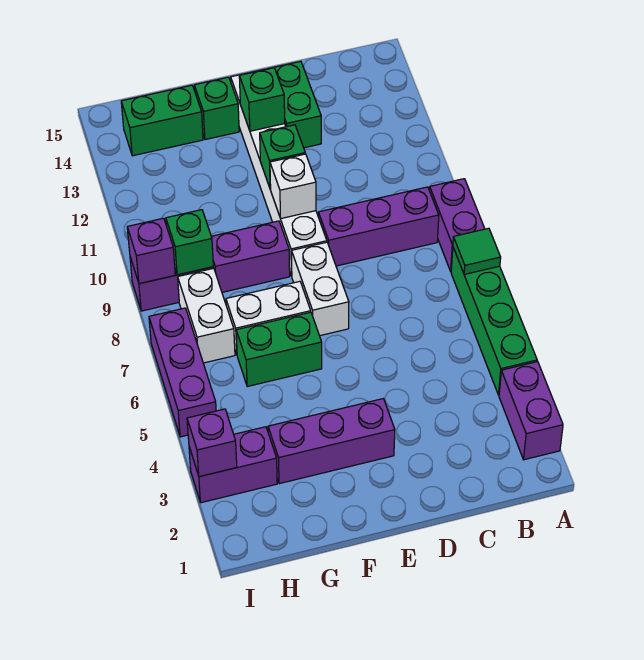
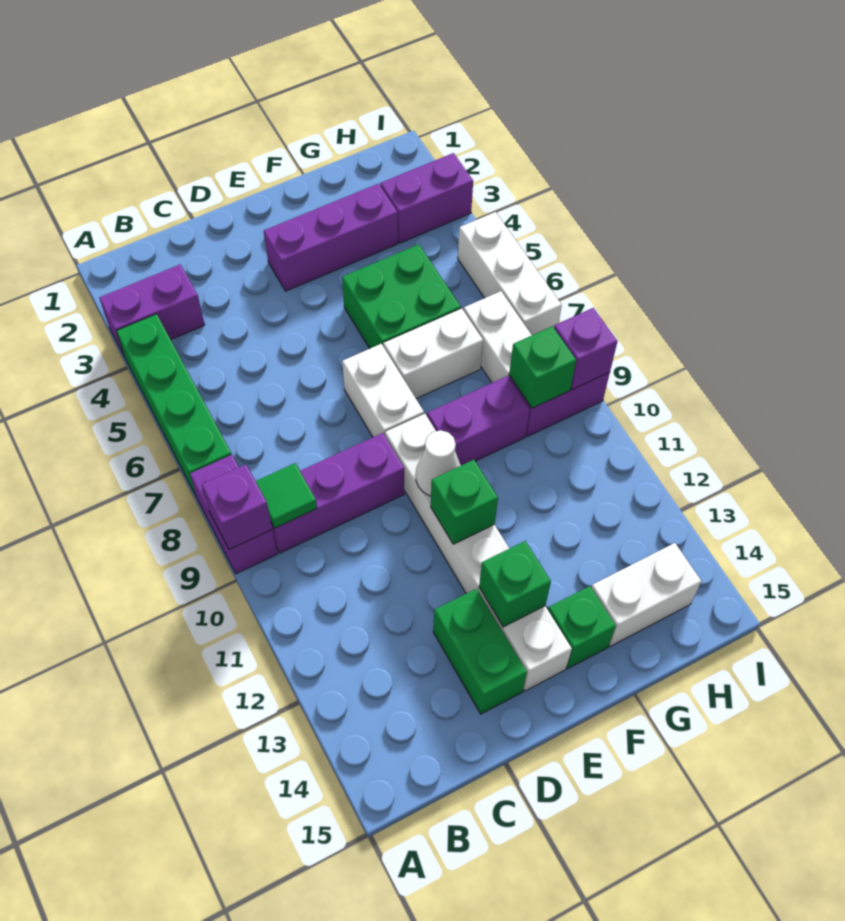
purple 1x2 brick [499,362,563,460] -> purple 1x2 brick turned to [99,264,205,357]
green 1x1 tile [453,228,501,274] -> green 1x1 tile moved to [256,463,317,528]
white 1x1 brick [270,154,316,219] -> white 1x1 cone [416,430,461,496]
green 1x2 brick [236,312,322,387] -> green 2x2 brick [342,244,461,348]
green 1x2 brick [121,85,203,156] -> white 1x2 brick [591,543,701,646]
purple 1x1 brick [187,409,237,477] -> purple 1x1 brick moved to [202,465,272,549]
purple 1x3 brick [149,308,216,437] -> white 1x3 brick [458,212,562,335]

